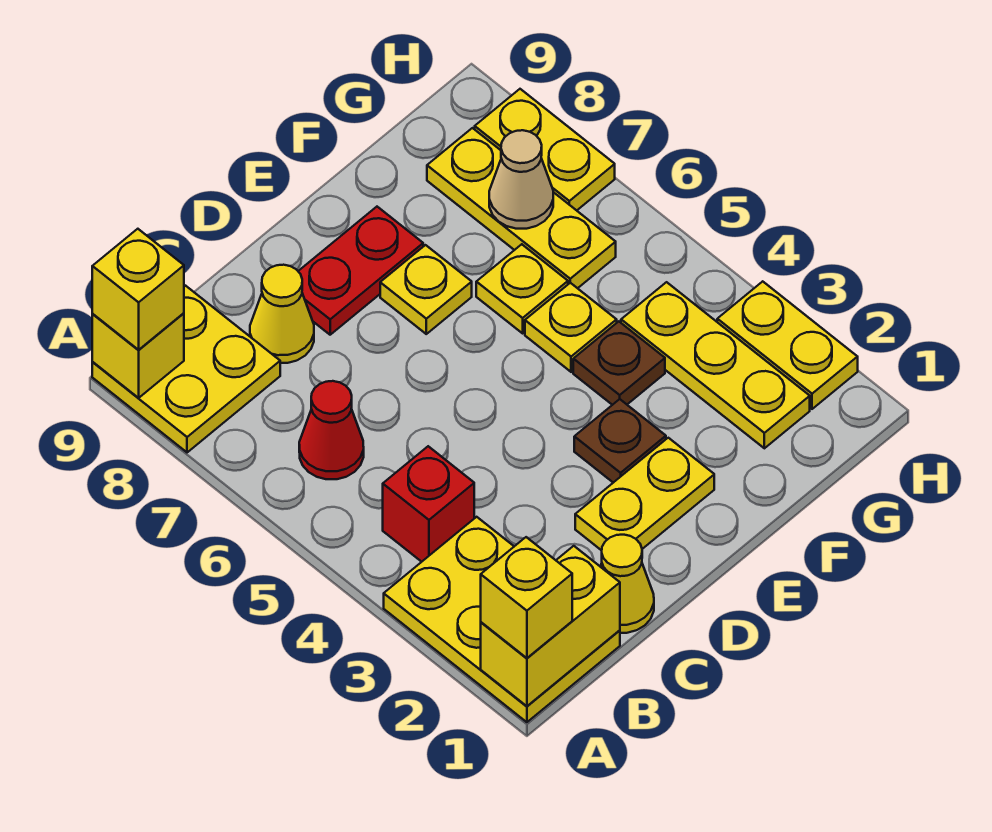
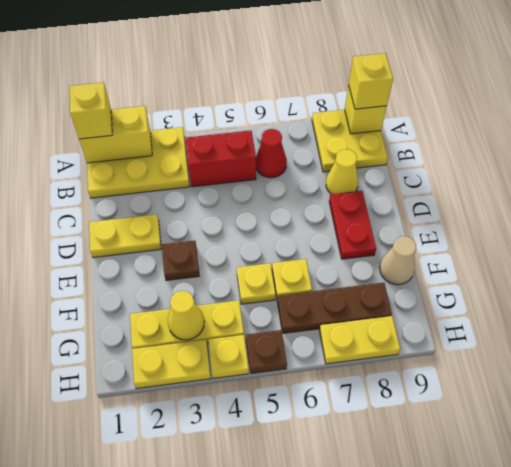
yellow 1x2 brick [481,546,620,706] -> yellow 1x2 brick turned to [79,106,152,163]
red 1x1 brick [383,446,474,562] -> red 1x2 brick [185,130,256,187]
yellow 1x1 cone [600,535,654,633] -> yellow 1x1 cone moved to [168,291,204,340]
yellow 1x2 plate [575,438,714,550] -> yellow 1x2 plate turned to [89,214,161,258]
yellow 1x1 plate [380,245,472,334] -> yellow 1x1 plate moved to [208,335,249,378]
brown 1x1 plate [573,321,665,405] -> brown 1x1 plate moved to [246,330,287,374]
yellow 1x3 plate [427,128,616,288] -> brown 1x3 plate [277,283,392,333]
tan 1x1 cone [489,130,553,229] -> tan 1x1 cone moved to [380,236,416,285]

